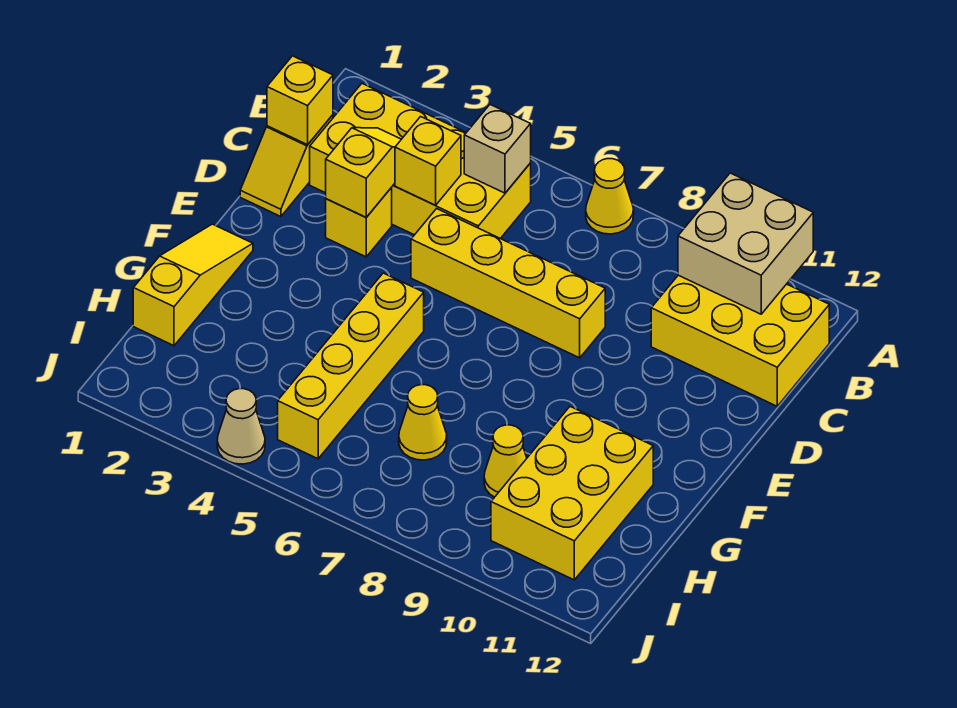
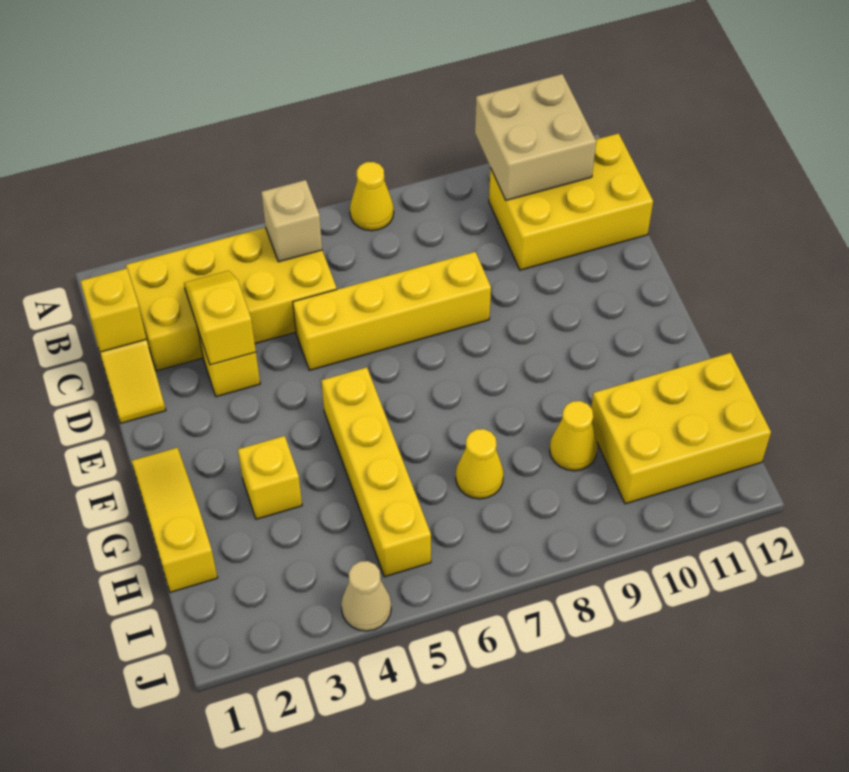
yellow 1x1 brick [395,117,461,205] -> yellow 1x1 brick moved to [238,436,302,519]
yellow 2x3 brick [491,407,653,580] -> yellow 2x3 brick turned to [591,353,771,504]

